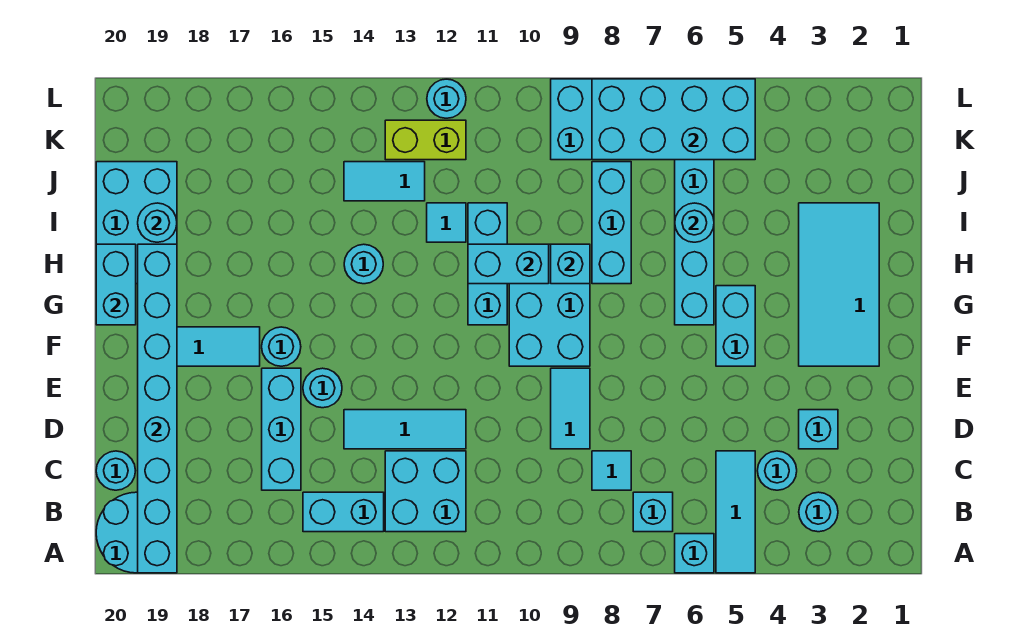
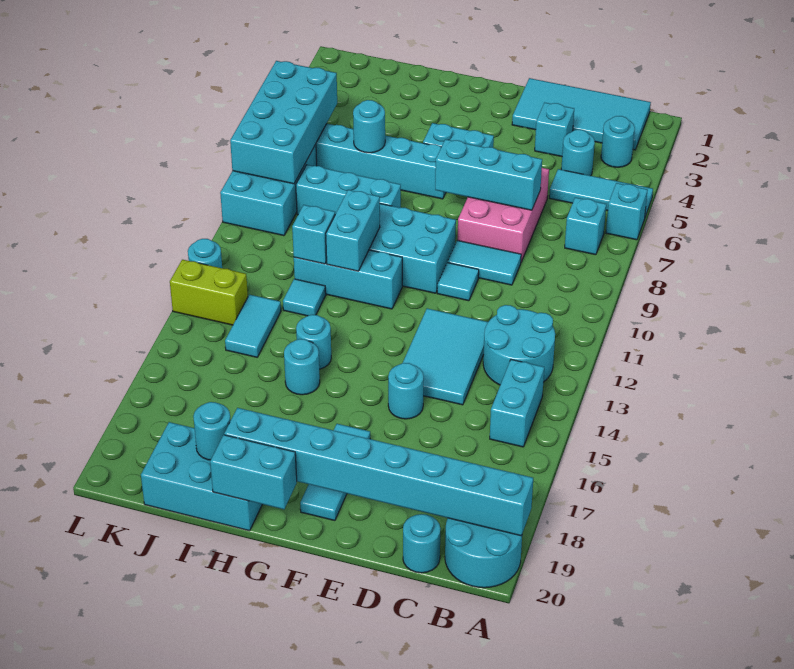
cyan 2x2 brick [385,451,466,532] -> cyan 2x2 round brick [483,305,555,385]
cyan 1x1 tile [592,451,631,490] -> cyan 1x1 tile moved to [437,263,479,301]
cyan 1x3 brick [262,368,301,490] -> cyan 1x3 brick moved to [435,139,542,210]
none -> pink 2x3 brick [457,168,549,262]
cyan 1x3 tile [344,410,466,449] -> cyan 2x3 tile [403,308,488,405]
cyan 2x4 tile [799,203,879,366] -> cyan 2x4 tile moved to [512,78,651,150]
cyan 1x1 round brick [262,327,301,366] -> cyan 1x1 round brick moved to [284,339,320,395]
cyan 1x1 brick [551,244,590,284] -> cyan 1x1 brick moved to [292,205,335,264]
lime 1x2 brick [385,120,466,160] -> lime 1x2 brick turned to [170,260,248,325]

